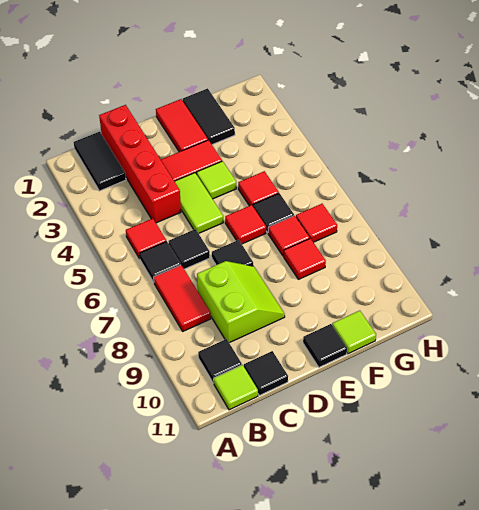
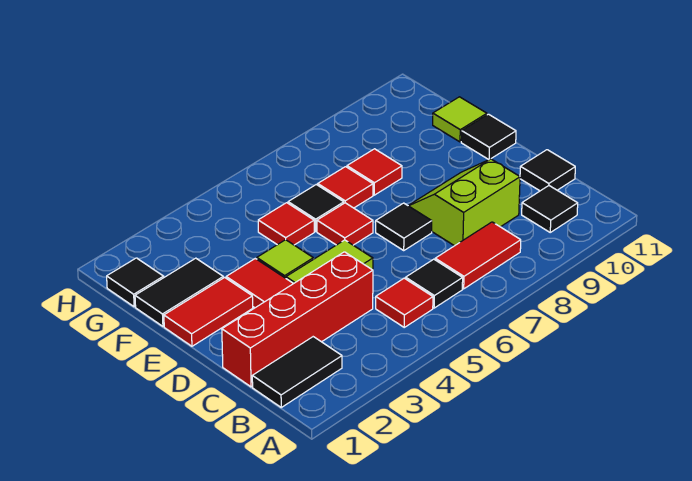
lime 1x1 tile [214,365,258,410] -> none
black 1x1 tile [168,229,210,269] -> black 1x1 tile moved to [107,258,164,307]
red 1x1 tile [296,204,337,242] -> none

